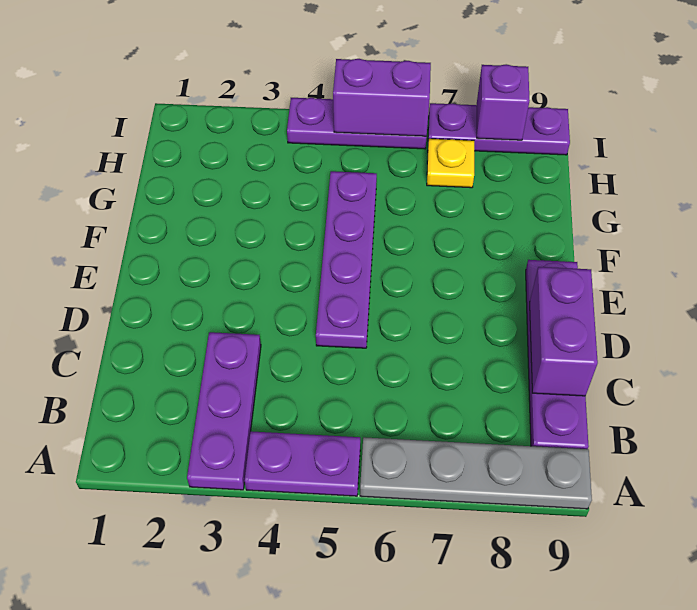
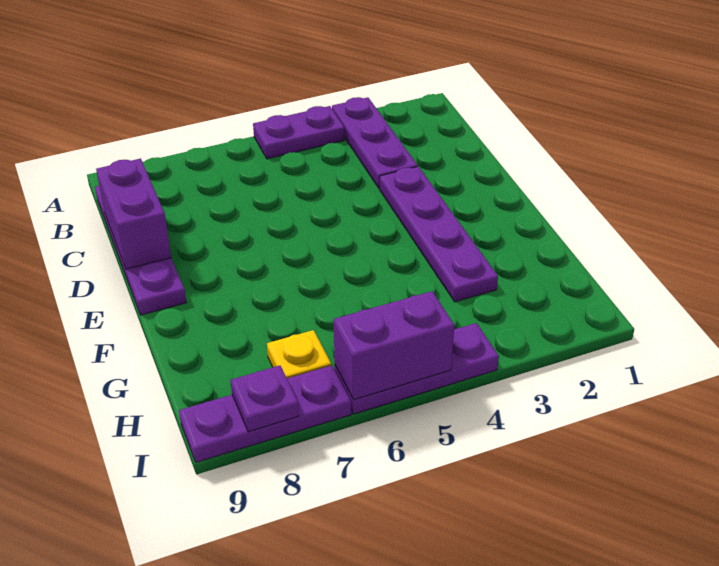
grey 1x4 plate [360,437,592,509] -> none
purple 1x4 plate [316,171,377,348] -> purple 1x4 plate moved to [379,166,498,302]
purple 1x1 brick [477,64,530,140] -> purple 1x1 plate [230,366,299,432]

